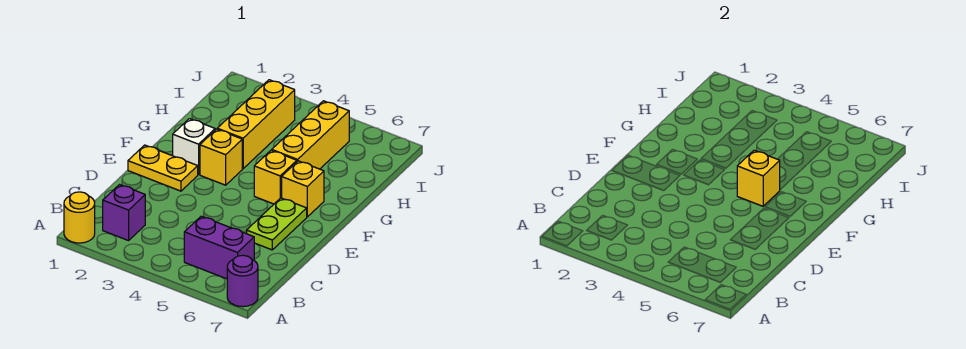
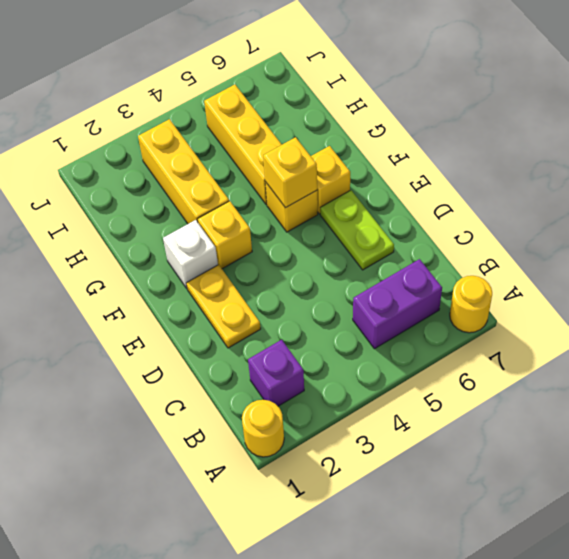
purple 1x1 round brick [227,255,258,307] -> yellow 1x1 round brick [450,276,492,333]
yellow 1x2 plate [128,145,198,191] -> yellow 1x2 plate turned to [186,265,261,348]

